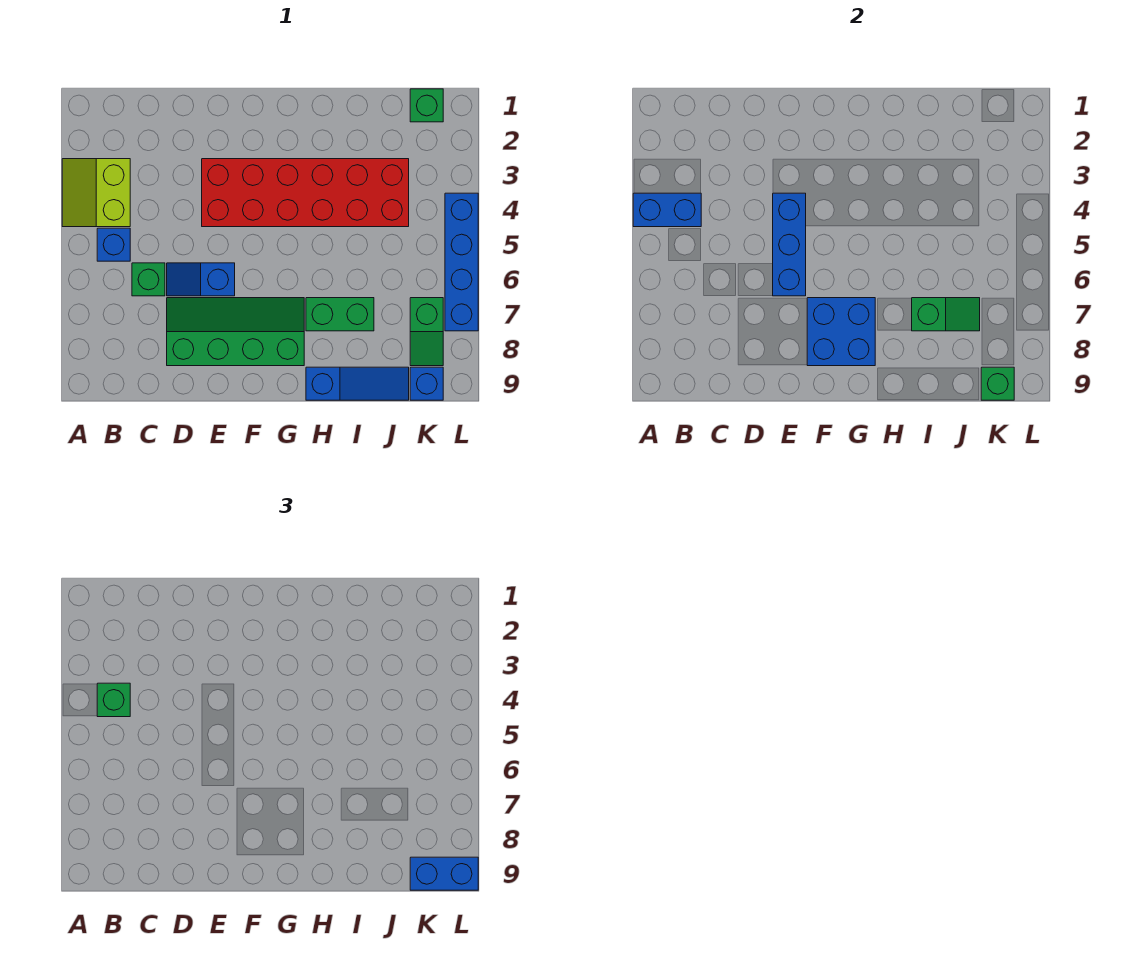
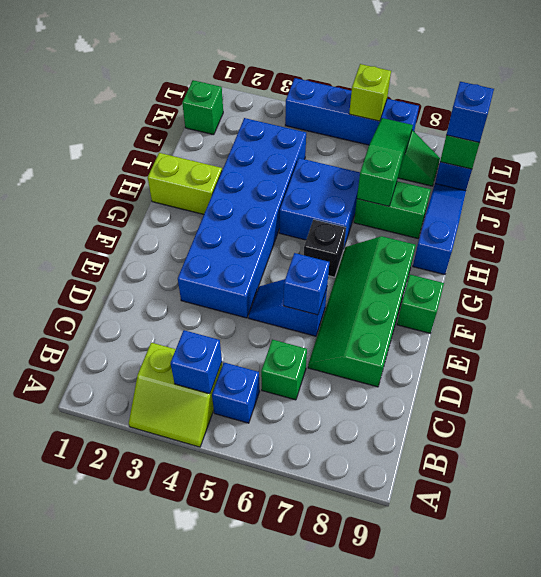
blue 1x2 brick [633,193,701,227] -> blue 1x1 brick [171,330,222,394]
green 1x1 brick [97,683,130,717] -> green 1x1 brick moved to [397,275,444,333]
blue 1x2 slope [167,263,235,296] -> blue 1x2 slope turned to [249,279,327,336]
red 2x6 brick [202,159,409,227] -> blue 2x6 brick [178,118,306,318]
blue 1x3 brick [773,193,806,296] -> blue 1x1 brick [284,253,329,315]
blue 2x2 brick [807,298,875,366] -> blue 2x2 brick moved to [279,158,360,247]
none -> black 1x1 brick [304,220,346,277]
none -> lime 1x2 brick [148,153,222,214]
green 1x2 brick [306,298,374,331] -> green 1x2 brick turned to [354,181,431,238]
green 1x2 slope [912,298,980,331] -> green 1x3 slope [357,118,413,206]
blue 1x2 brick [410,857,478,890] -> blue 1x1 brick [446,82,494,143]
none -> lime 1x1 brick [349,64,391,121]

